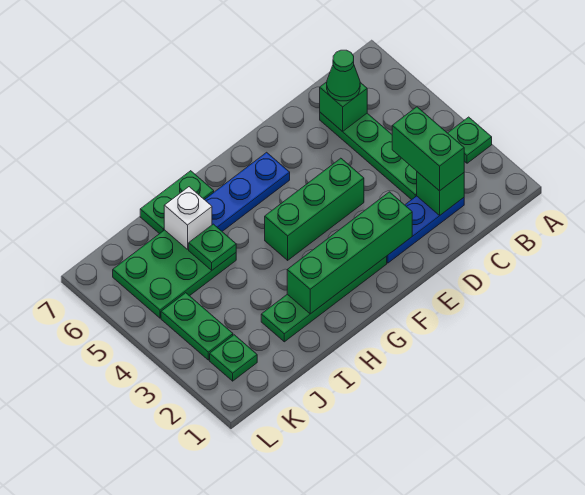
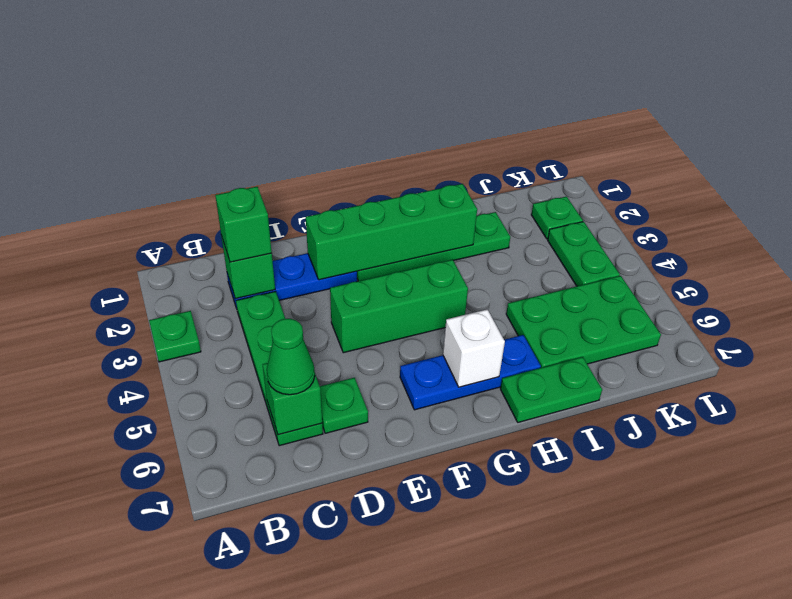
green 1x2 brick [392,107,464,191] -> green 1x1 brick [215,187,272,262]
green 1x1 plate [189,224,236,270] -> green 1x1 plate moved to [320,378,368,433]
white 1x1 brick [164,187,212,249] -> white 1x1 brick moved to [443,309,505,387]

